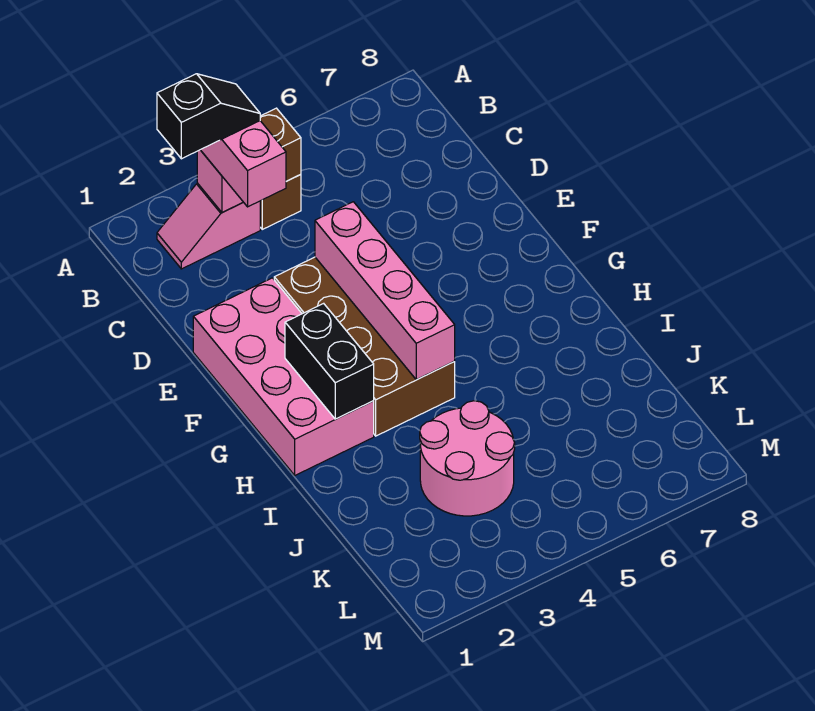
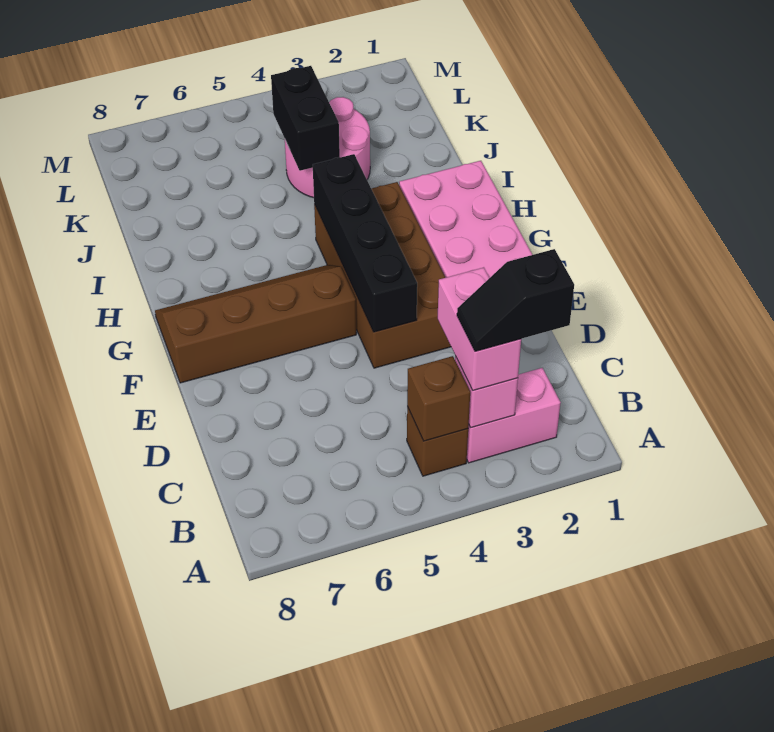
pink 1x2 slope [157,183,260,269] -> pink 1x2 brick [467,368,561,463]
pink 1x4 brick [315,202,455,380] -> black 1x4 brick [313,154,417,332]
none -> brown 2x4 slope [155,265,356,383]
black 1x2 brick [285,303,374,419] -> black 1x2 brick moved to [271,66,340,171]

